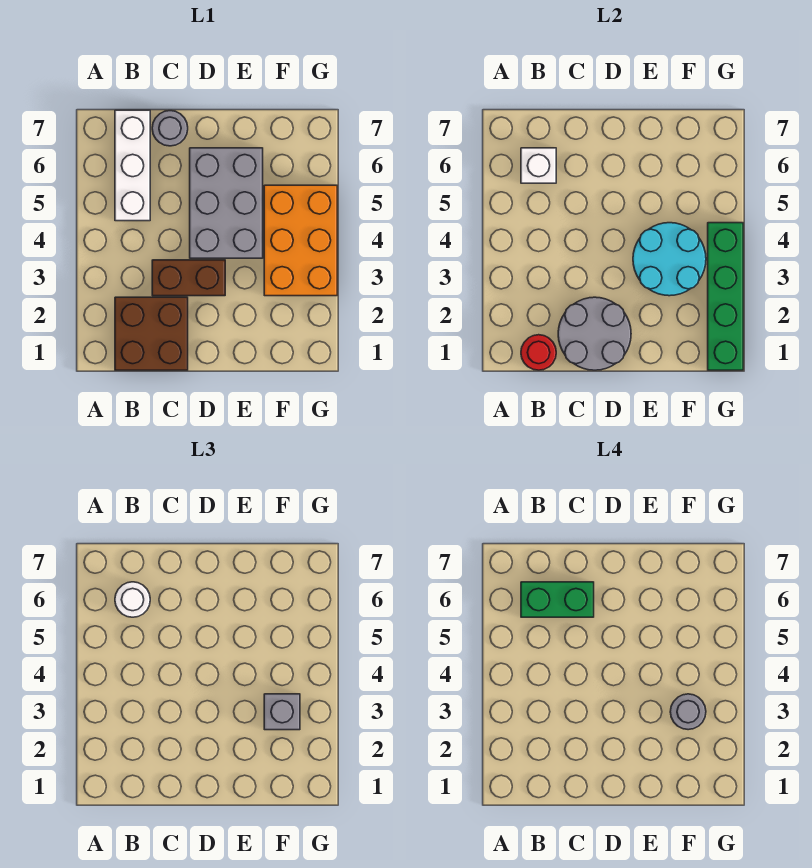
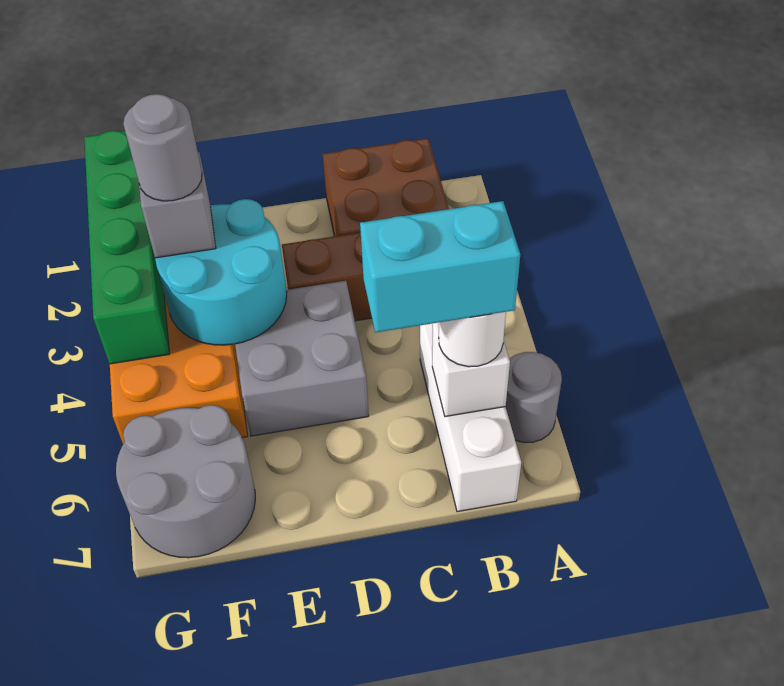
red 1x1 round brick [521,335,556,370] -> none
green 1x2 brick [521,582,594,617] -> cyan 1x2 brick [360,201,520,332]
grey 2x2 round brick [558,297,631,370] -> grey 2x2 round brick moved to [116,405,255,558]
grey 1x1 round brick [152,111,188,146] -> grey 1x1 round brick moved to [506,352,562,443]
grey 2x3 brick [190,148,263,258] -> grey 2x2 brick [235,281,369,436]

